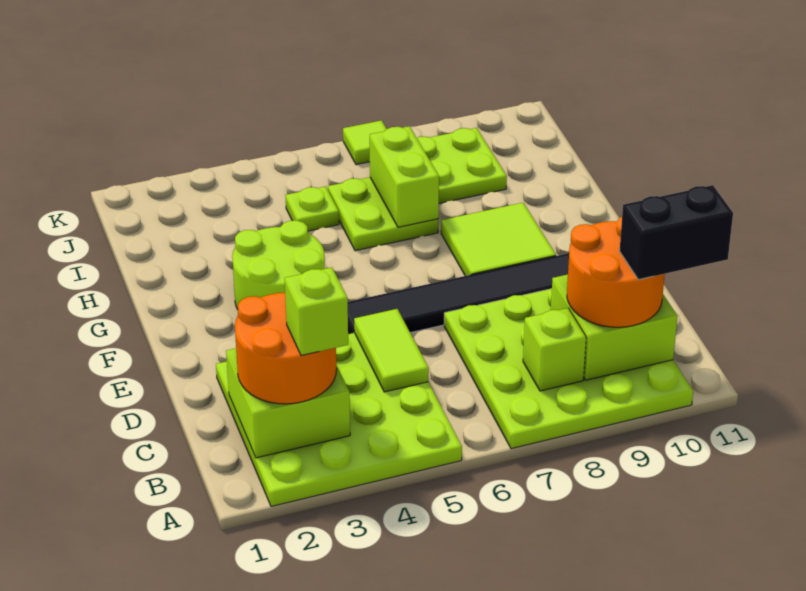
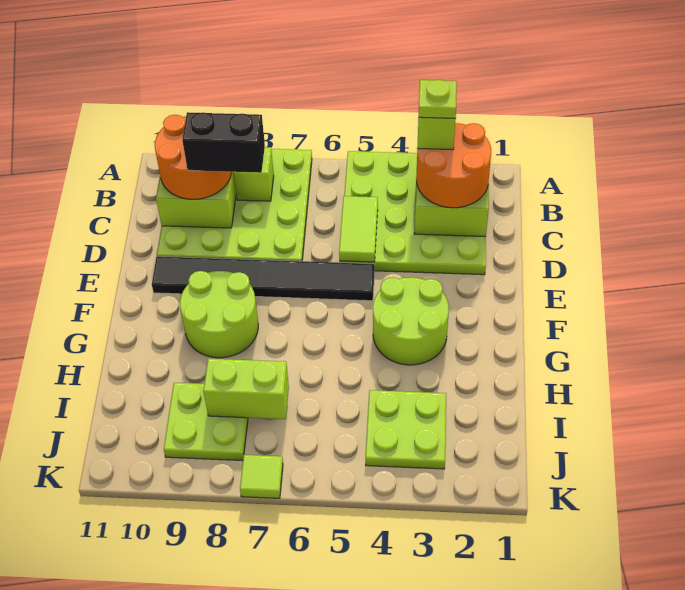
black 1x2 brick [620,185,733,280] -> black 1x2 brick moved to [182,112,265,173]
lime 2x2 tile [441,203,556,276] -> lime 2x2 round brick [180,271,258,358]
lime 2x2 plate [328,177,438,251] -> lime 2x2 plate moved to [366,390,446,469]
lime 1x2 brick [370,126,439,227] -> lime 1x2 brick turned to [203,359,289,419]
lime 1x1 plate [285,186,339,231] -> lime 1x1 plate moved to [419,80,457,118]

